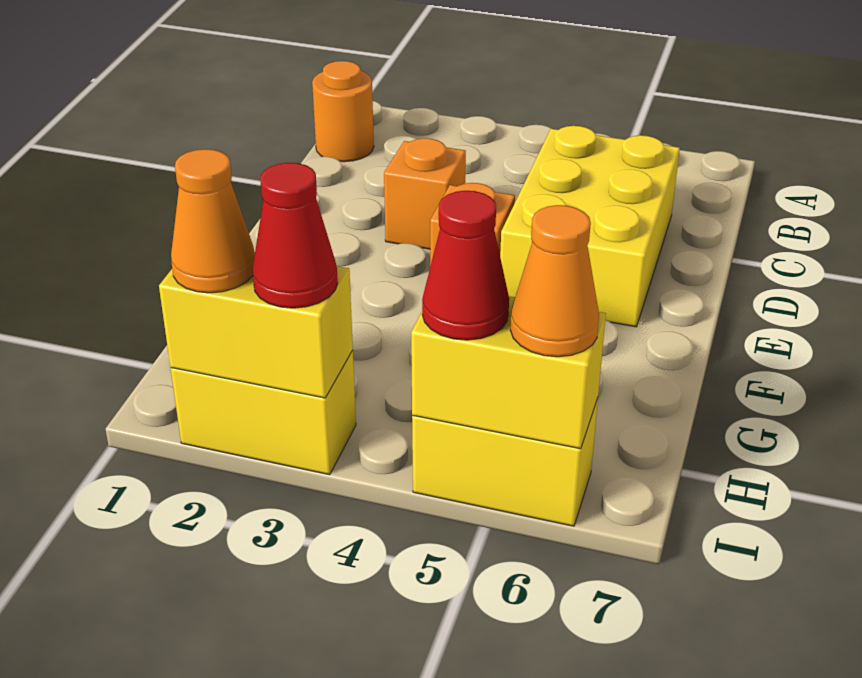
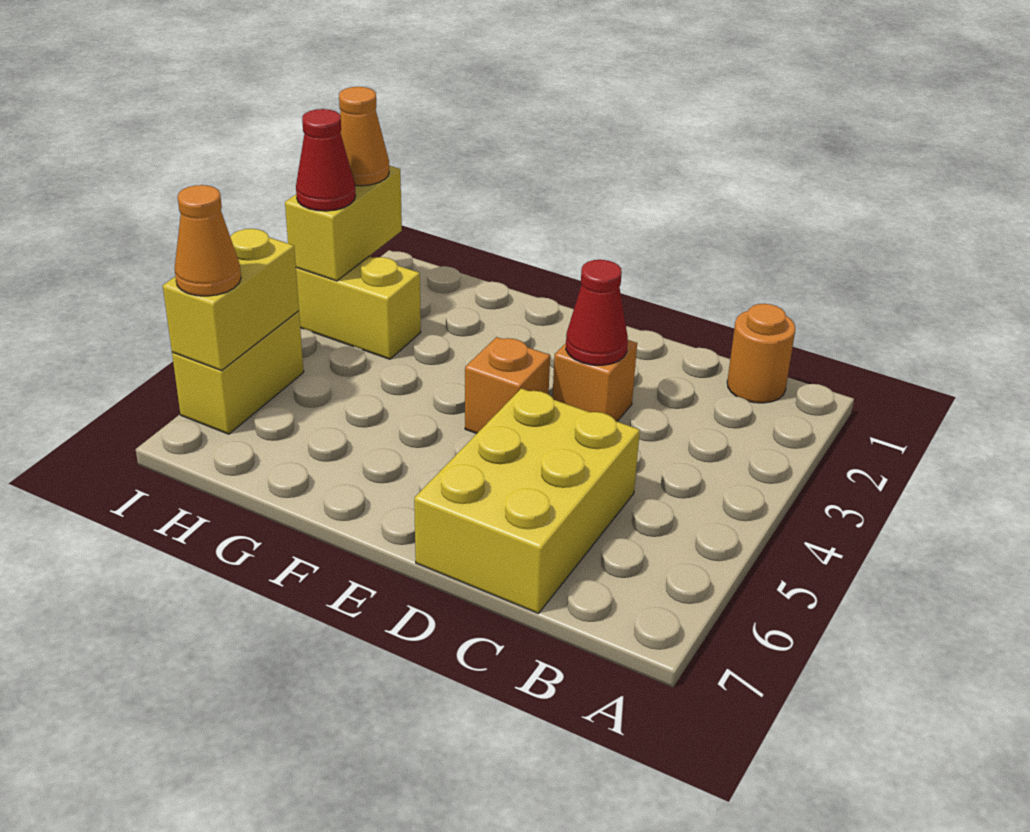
yellow 2x3 brick [500,126,680,327] -> yellow 2x3 brick turned to [414,388,640,614]
yellow 1x2 brick [171,350,356,475] -> yellow 1x2 brick turned to [296,256,421,359]
red 1x1 cone [422,191,509,340] -> red 1x1 cone moved to [566,260,628,365]

